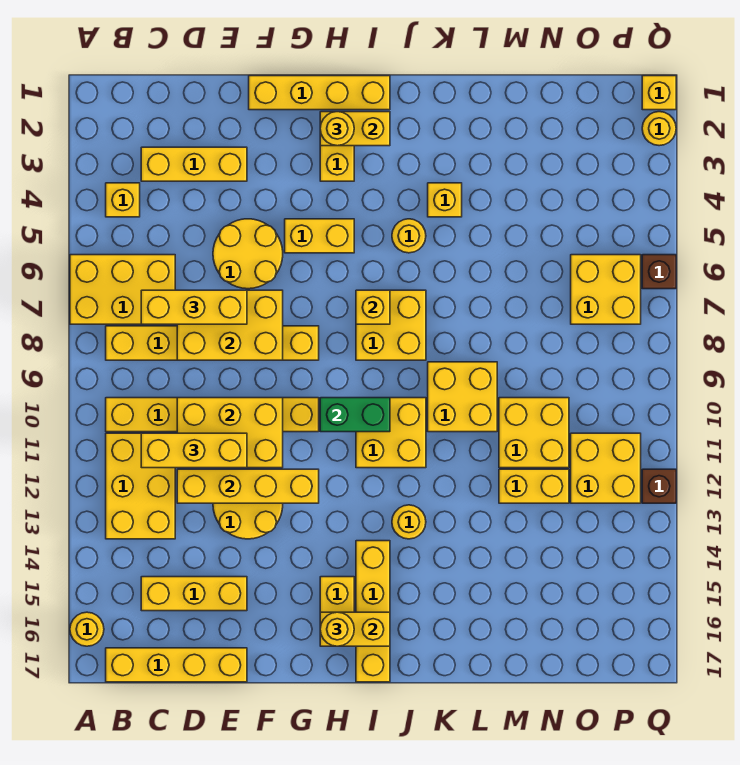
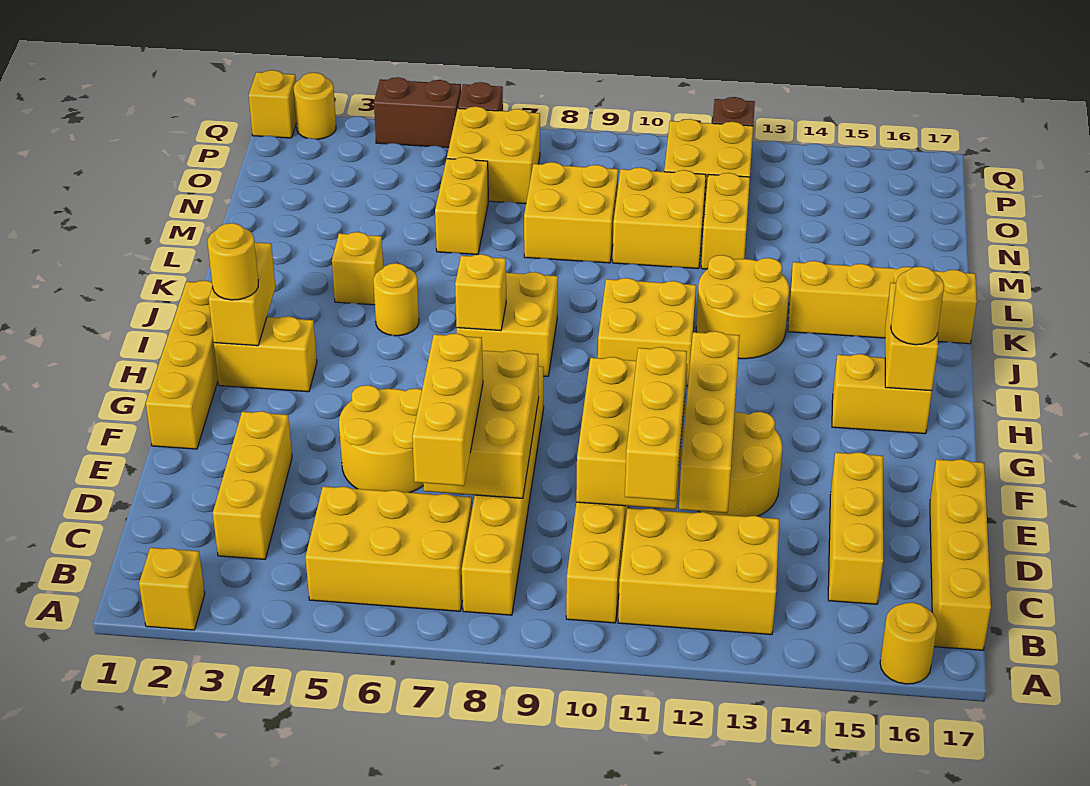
yellow 2x3 brick [70,255,175,324] -> yellow 2x3 brick turned to [305,486,472,611]
yellow 1x1 brick [106,183,140,217] -> yellow 1x1 brick moved to [139,548,205,630]
yellow 1x2 brick [285,219,354,253] -> yellow 1x2 brick moved to [435,157,488,255]
green 1x2 brick [320,398,390,432] -> none
yellow 1x4 brick [356,541,390,682] -> yellow 1x4 brick moved to [788,261,977,344]
yellow 1x1 round brick [392,505,426,539] -> yellow 2x2 round brick [696,255,789,359]
yellow 2x2 brick [428,362,497,432] -> yellow 2x2 brick moved to [524,162,618,263]
none -> brown 1x2 brick [374,77,461,148]

